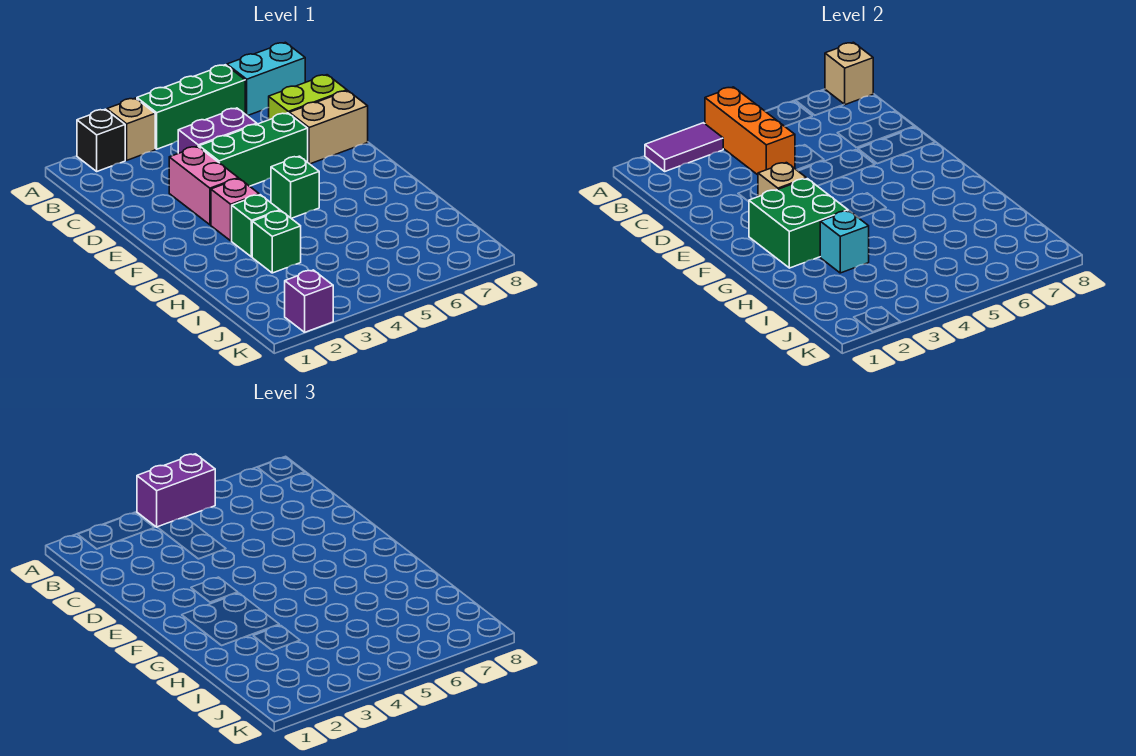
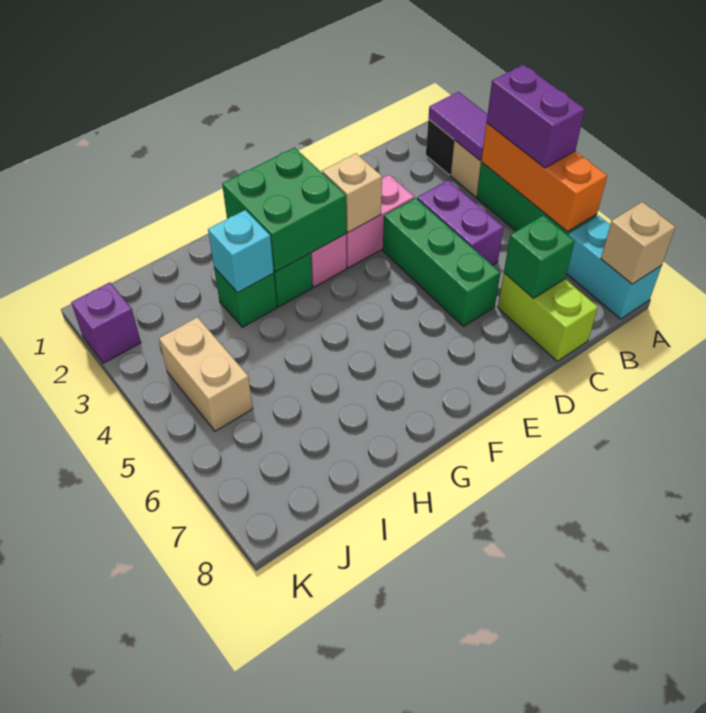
orange 1x3 brick [705,87,795,175] -> orange 1x3 brick turned to [481,123,607,231]
tan 1x2 brick [289,91,368,164] -> tan 1x2 brick moved to [159,317,253,431]
green 1x1 brick [271,156,319,218] -> green 1x1 brick moved to [504,215,575,298]

